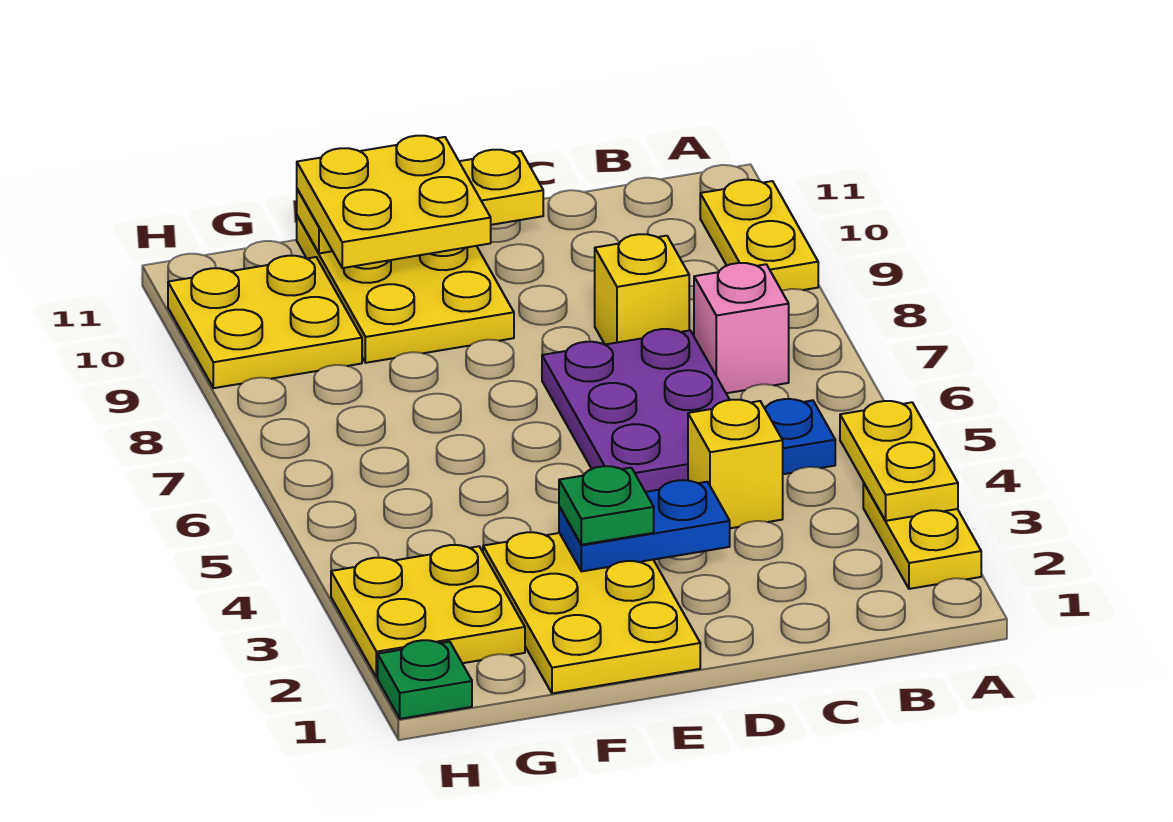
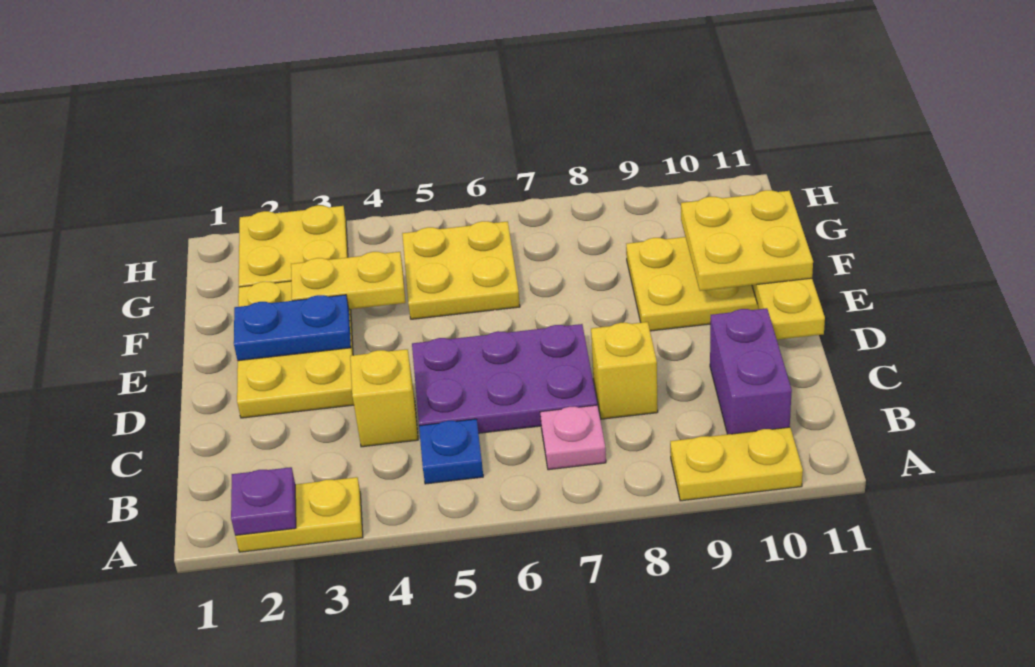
none -> purple 1x1 plate [231,467,296,535]
yellow 1x2 plate [840,401,958,521] -> yellow 1x2 plate moved to [291,252,406,309]
pink 1x1 brick [694,263,789,393] -> pink 1x1 plate [540,405,606,470]
none -> purple 1x2 brick [710,308,792,434]
blue 1x2 plate [559,480,730,571] -> blue 1x2 plate turned to [234,295,351,361]
yellow 2x3 plate [483,532,700,693] -> yellow 2x3 plate turned to [237,281,354,418]
green 1x1 plate [559,466,654,545] -> none
yellow 2x2 plate [168,255,362,388] -> yellow 2x2 plate moved to [402,221,520,319]
green 1x1 plate [378,640,472,719] -> none

